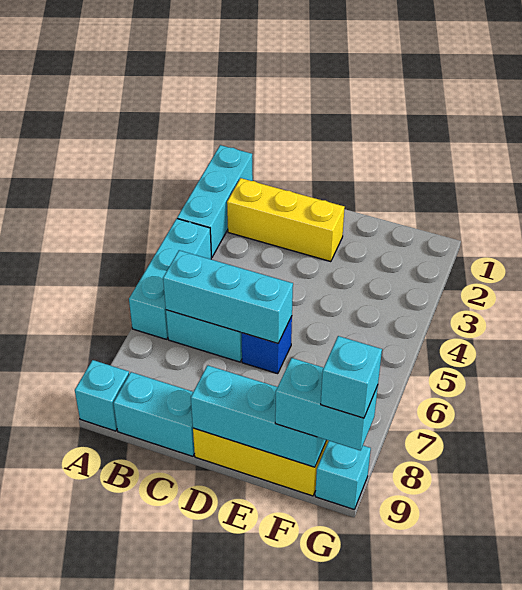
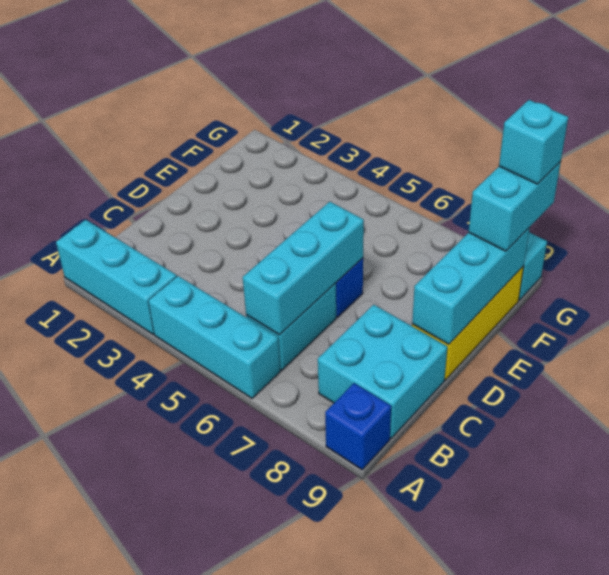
cyan 1x1 brick [75,360,129,431] -> blue 1x1 brick [325,383,391,470]
yellow 1x3 brick [227,178,345,262] -> none
cyan 1x2 brick [114,372,195,456] -> cyan 2x2 brick [318,305,447,438]

